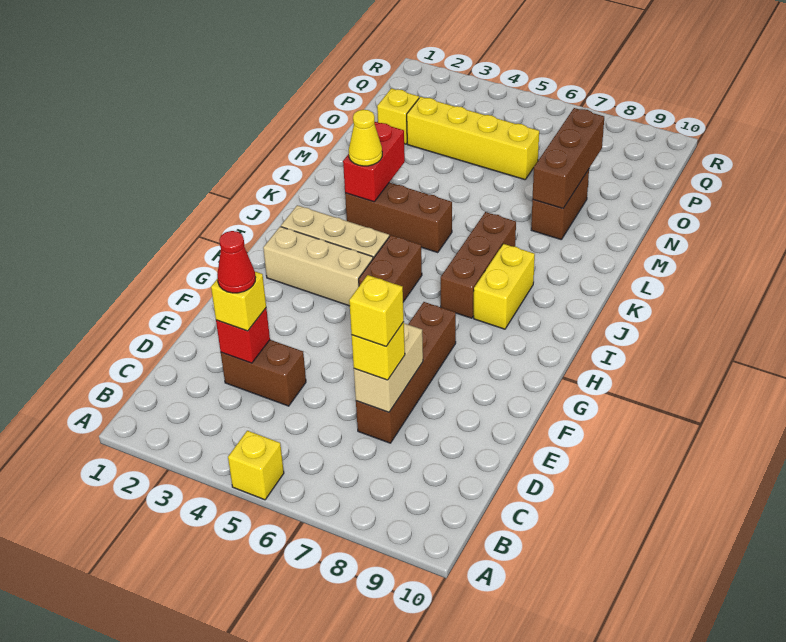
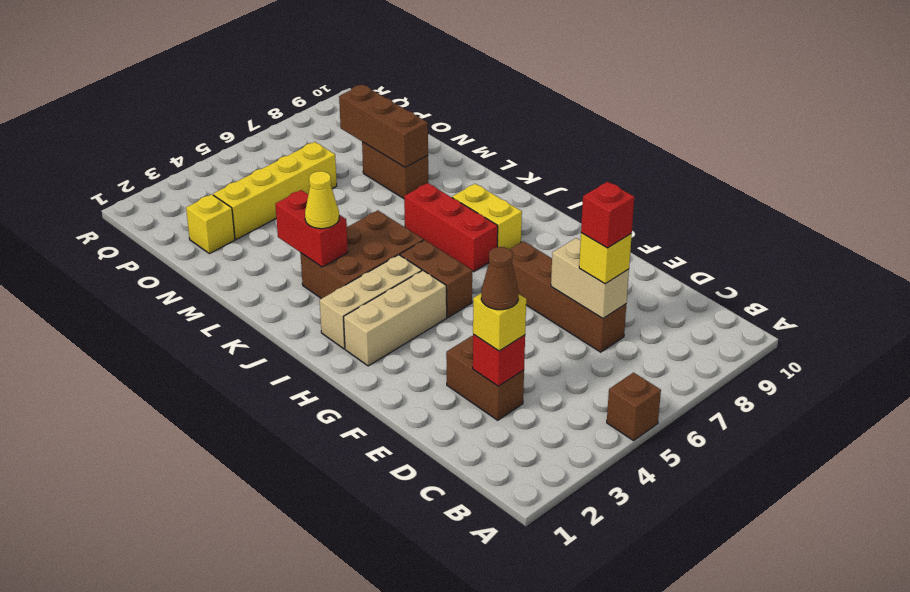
yellow 1x1 brick [228,431,284,500] -> brown 1x1 brick [607,373,661,441]
brown 1x2 brick [221,340,306,406] -> brown 1x2 brick turned to [446,336,524,420]
red 1x1 cone [217,231,255,293] -> brown 1x1 cone [481,247,519,310]
yellow 1x1 brick [349,275,404,346] -> red 1x1 brick [581,182,634,248]
brown 1x3 brick [441,212,516,318] -> red 1x3 brick [404,183,498,272]
brown 1x3 brick [345,182,452,253] -> brown 2x3 brick [300,210,423,299]

